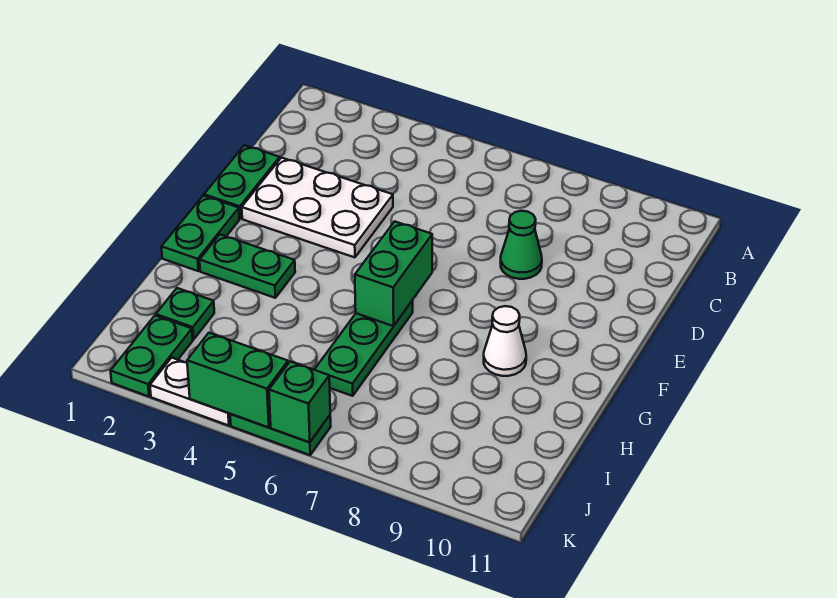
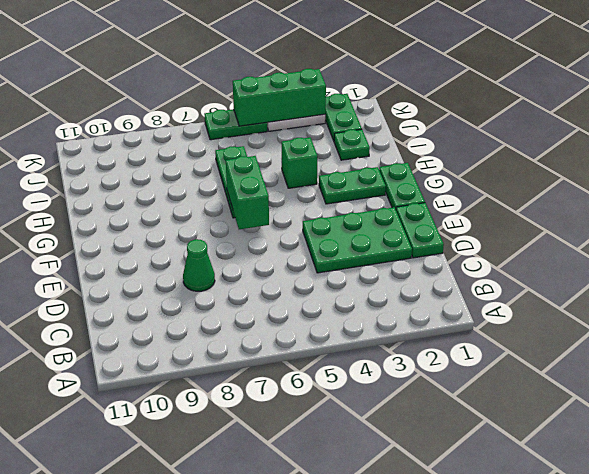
white 2x3 plate [242,158,393,257] -> green 2x3 plate [303,207,412,273]
white 1x1 cone [484,306,526,376] -> none
green 1x2 brick [187,333,288,428] -> green 1x3 brick [233,69,326,126]
green 1x1 brick [269,362,330,442] -> green 1x1 brick moved to [282,137,317,188]

